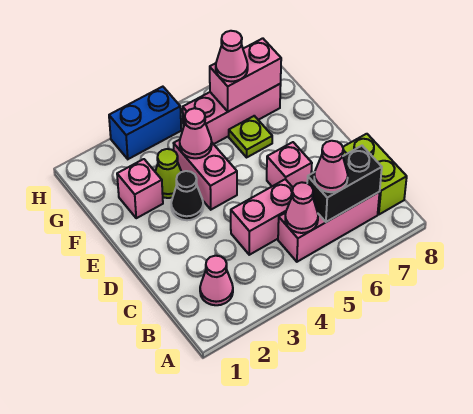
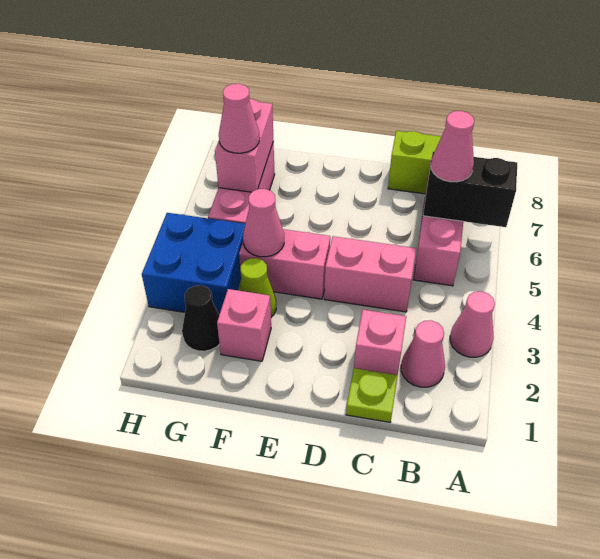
pink 1x1 cone [285,182,318,233] -> pink 1x1 cone moved to [450,291,495,357]
black 1x2 brick [307,146,382,222] -> black 1x2 brick turned to [423,152,517,227]
pink 1x2 brick [231,179,293,255] -> pink 1x2 brick turned to [324,236,416,312]
pink 1x1 brick [267,142,312,187] -> pink 1x1 brick moved to [354,310,406,375]
black 1x1 cone [171,171,203,220] -> black 1x1 cone moved to [182,285,219,351]
lime 1x1 plate [229,116,272,157] -> lime 1x1 plate moved to [346,368,398,422]
blue 1x2 brick [109,87,181,159] -> blue 2x2 brick [142,213,245,315]

